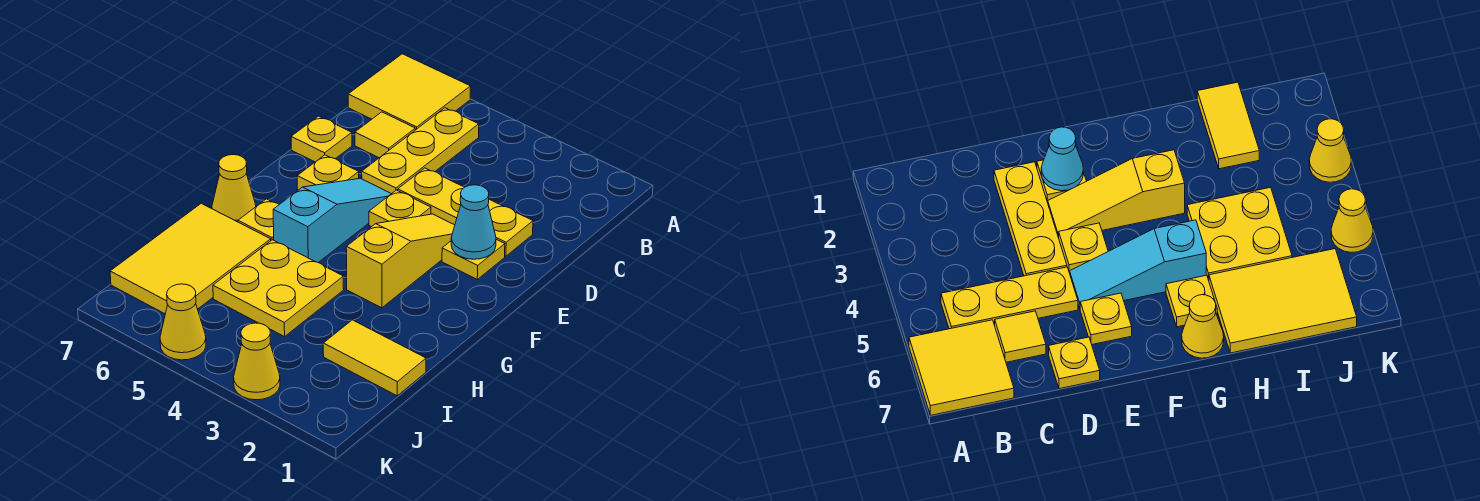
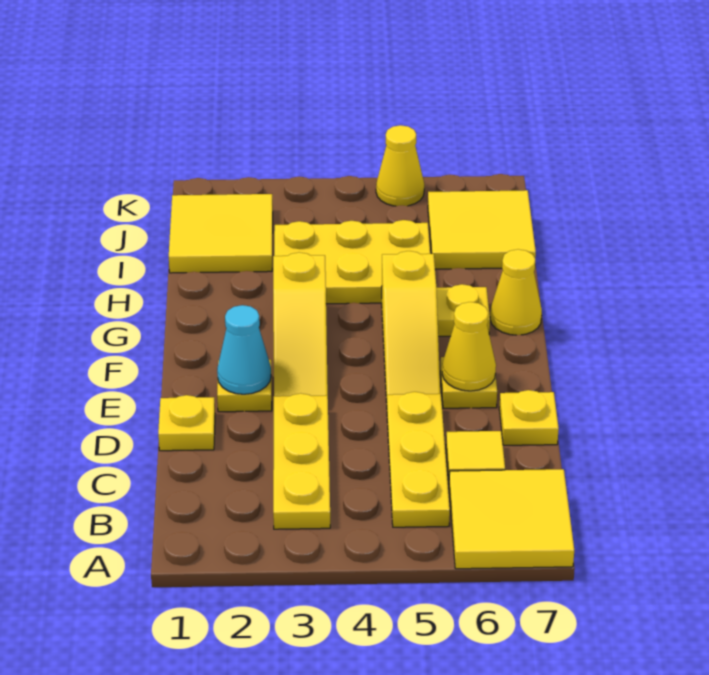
yellow 1x3 plate [398,168,533,256] -> yellow 1x3 plate turned to [273,393,330,529]
yellow 1x1 plate [369,190,431,227] -> yellow 1x1 plate moved to [158,395,215,451]
cyan 1x3 slope [273,178,391,263] -> yellow 1x3 slope [382,251,440,403]
yellow 2x2 plate [213,240,344,337] -> yellow 2x3 plate [274,220,430,304]
yellow 2x3 tile [110,203,271,314] -> yellow 2x2 tile [428,190,536,269]
yellow 1x2 tile [323,320,426,396] -> yellow 2x2 tile [169,194,273,273]
yellow 1x1 cone [234,323,280,400] -> yellow 1x1 cone moved to [442,302,496,391]

